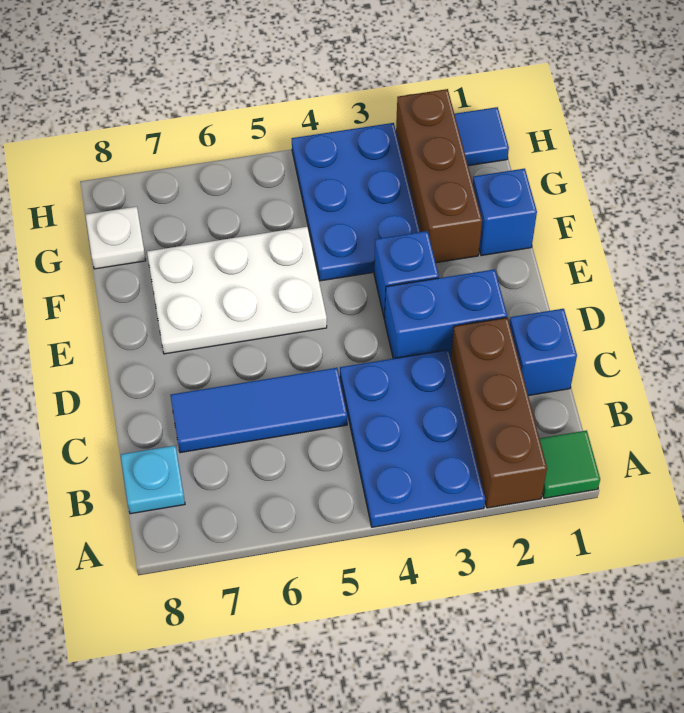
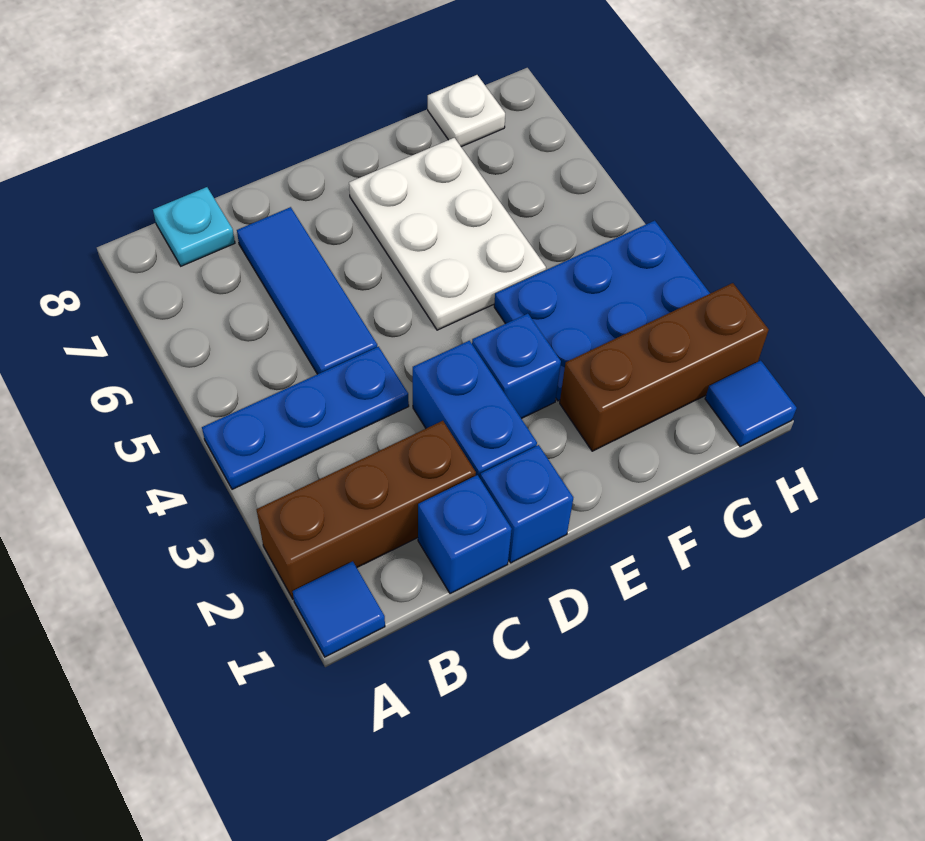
green 1x1 tile [540,430,600,498] -> blue 1x1 tile [293,561,385,657]
blue 2x3 plate [340,350,485,527] -> blue 1x3 plate [202,347,409,489]
blue 1x1 brick [473,169,537,256] -> blue 1x1 brick moved to [480,445,573,563]

